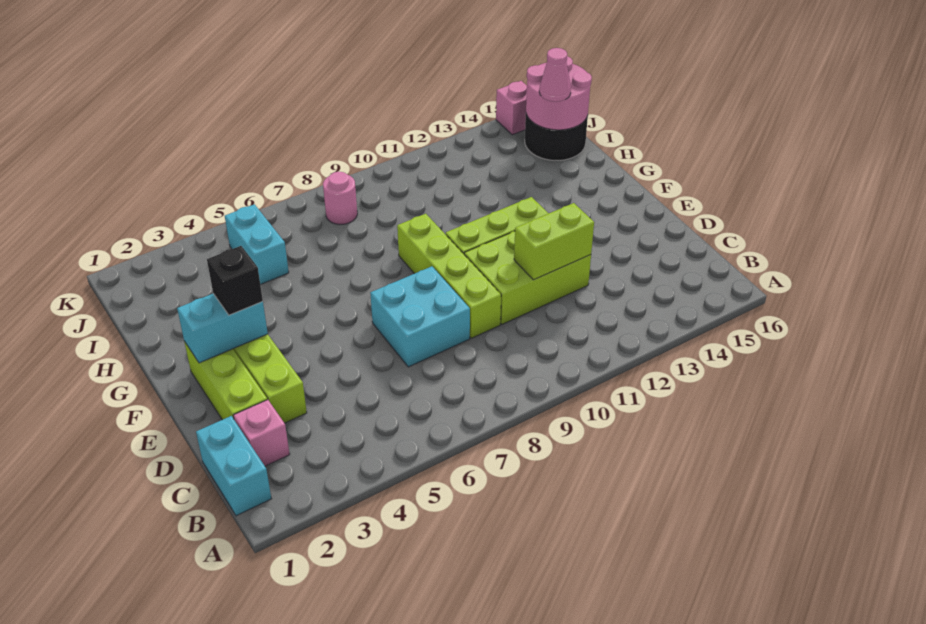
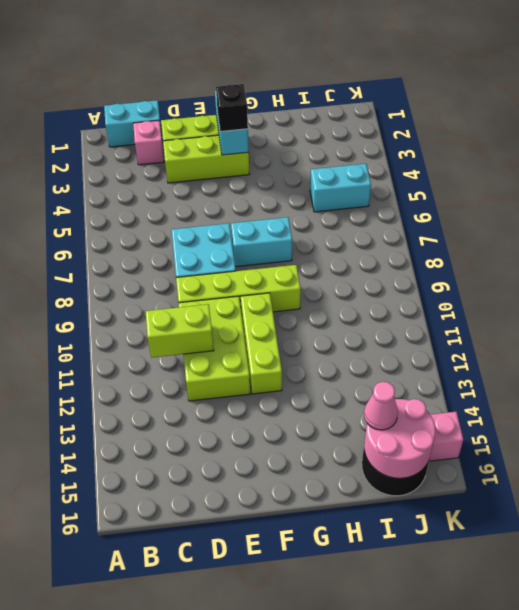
lime 1x2 brick [514,203,594,280] -> lime 1x2 brick turned to [146,304,214,358]
none -> cyan 1x2 brick [231,217,292,267]
pink 1x1 round brick [323,172,357,225] -> none

